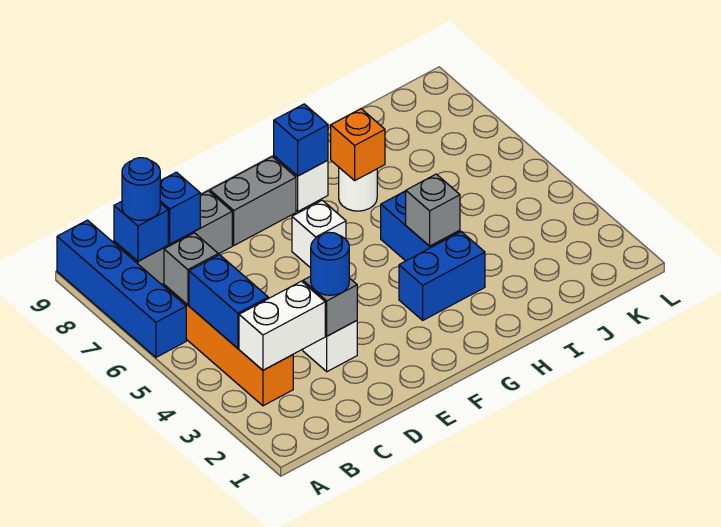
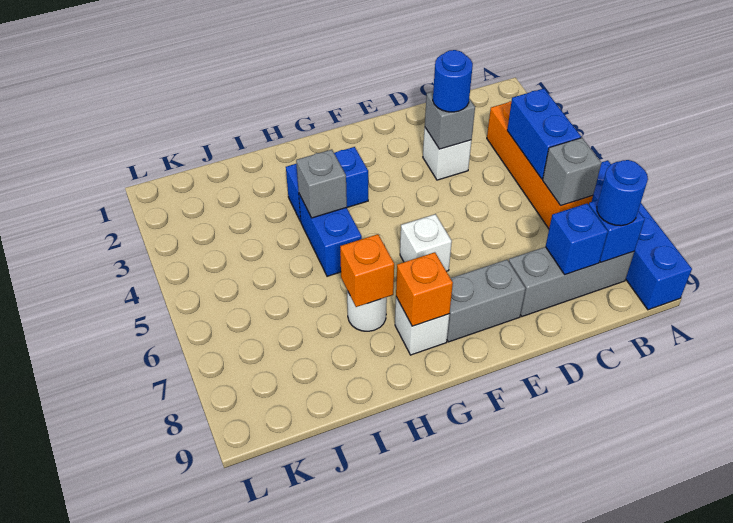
white 1x2 brick [239,281,325,370] -> none
blue 1x1 brick [274,104,328,176] -> orange 1x1 brick [396,252,453,326]

